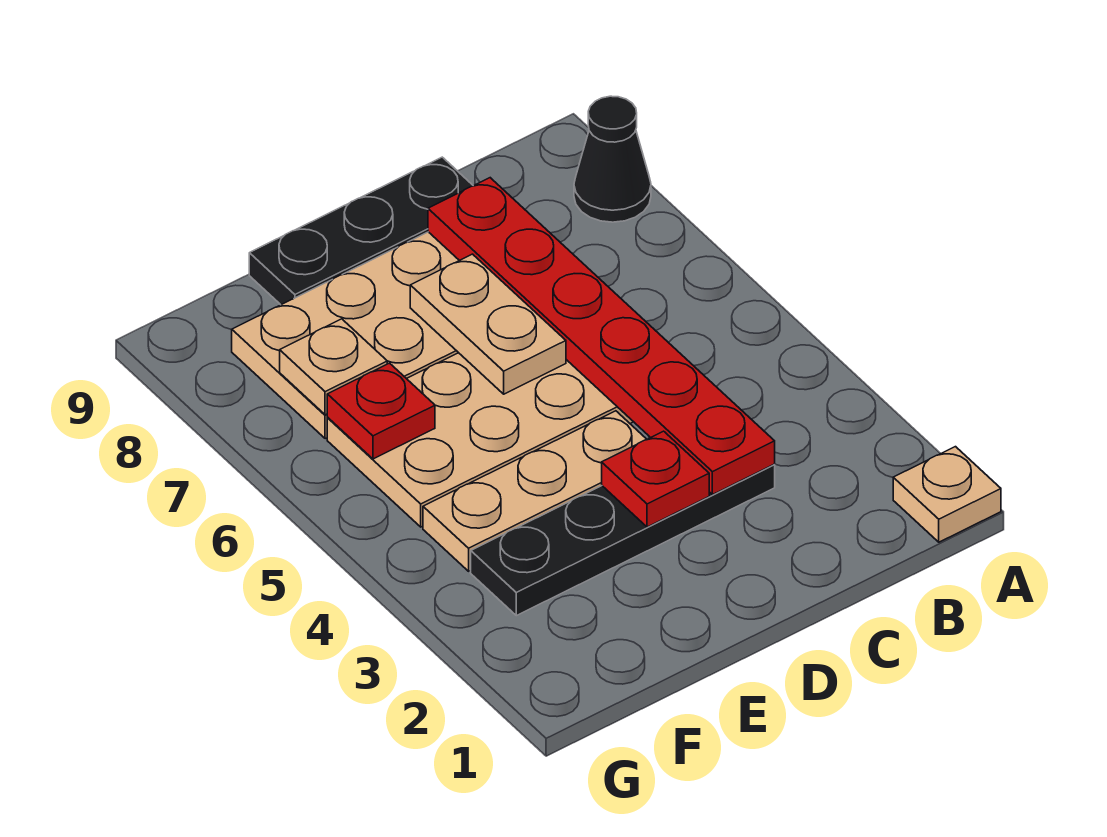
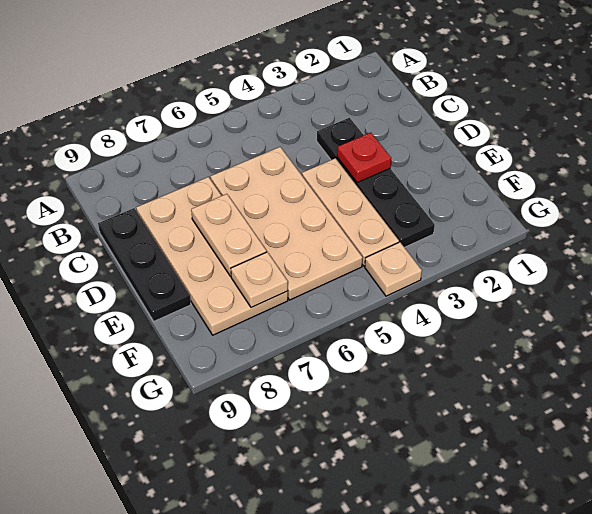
tan 1x1 plate [893,447,1001,542] -> tan 1x1 plate moved to [365,242,422,296]
black 1x1 cone [574,96,651,222] -> none
red 1x6 plate [428,178,775,495] -> none
tan 1x2 plate [410,254,566,394] -> tan 1x2 plate turned to [191,194,266,277]
red 1x1 plate [327,363,435,459] -> none

